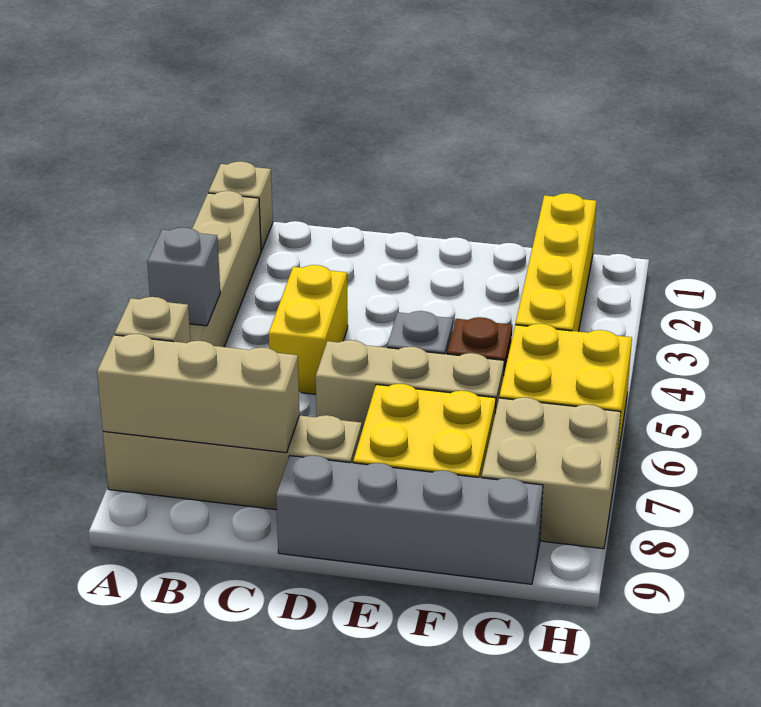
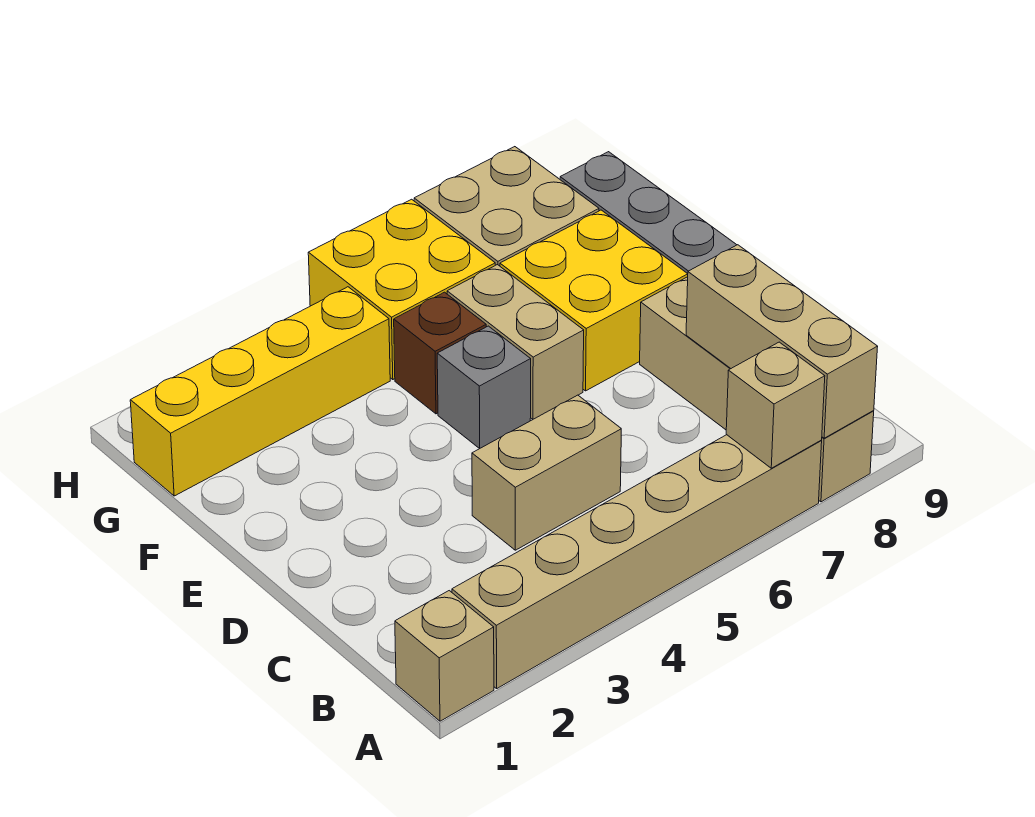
grey 1x1 brick [147,227,220,326] -> none
yellow 1x2 brick [269,265,348,394] -> tan 1x2 brick [472,395,621,550]
tan 1x3 brick [316,340,504,430] -> tan 1x2 brick [447,265,584,419]

